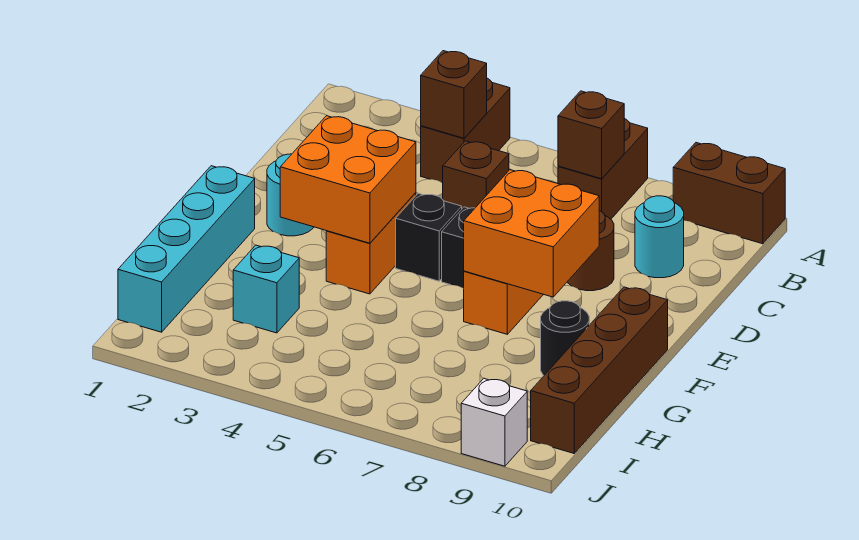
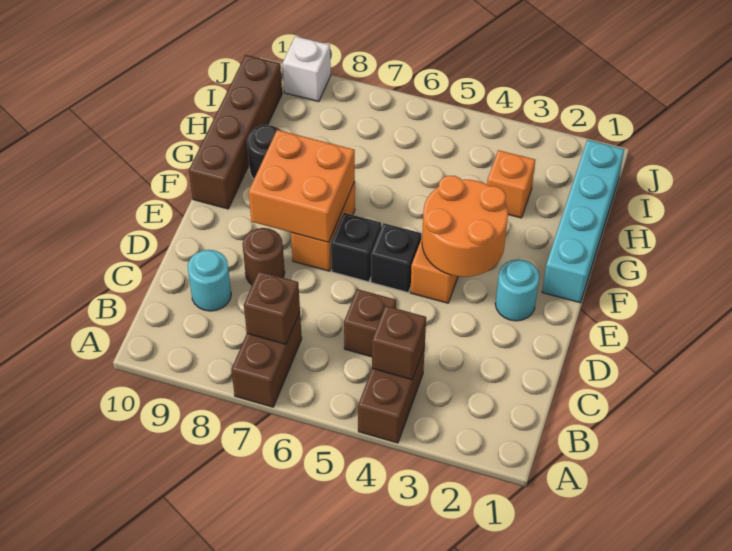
brown 1x2 brick [673,143,785,244] -> none
orange 2x2 brick [280,116,416,243] -> orange 2x2 round brick [422,176,508,277]
cyan 1x1 brick [233,245,299,333] -> orange 1x1 brick [487,150,535,218]

